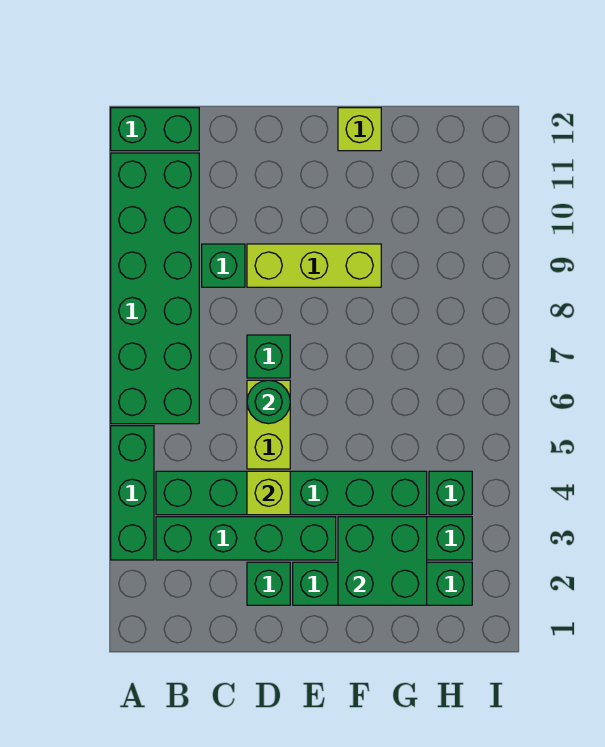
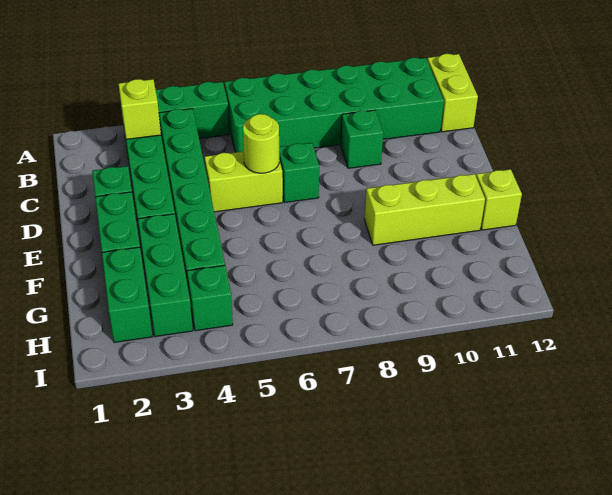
green 1x2 brick [111,108,199,151] -> lime 1x2 brick [427,54,478,132]
lime 1x1 brick [247,471,290,515] -> lime 1x1 brick moved to [119,79,161,139]
green 1x1 round brick [247,380,290,424] -> lime 1x1 round brick [243,114,279,173]
lime 1x3 brick [247,244,381,287] -> lime 1x3 brick turned to [365,174,485,245]
green 2x2 brick [338,517,427,605] -> none

